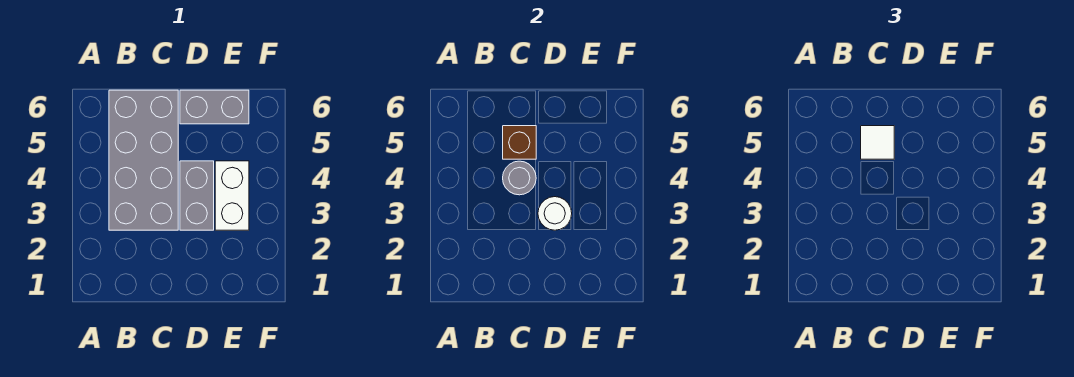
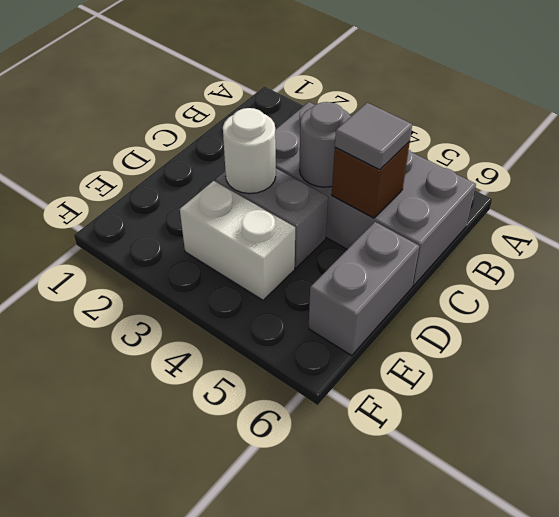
white 1x1 tile [861,126,894,159] -> grey 1x1 tile [335,103,412,170]

